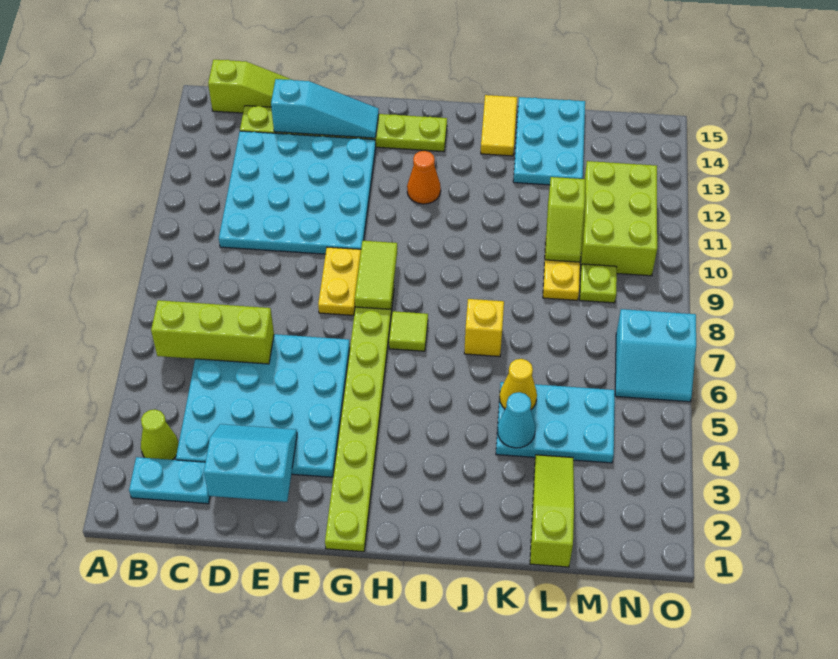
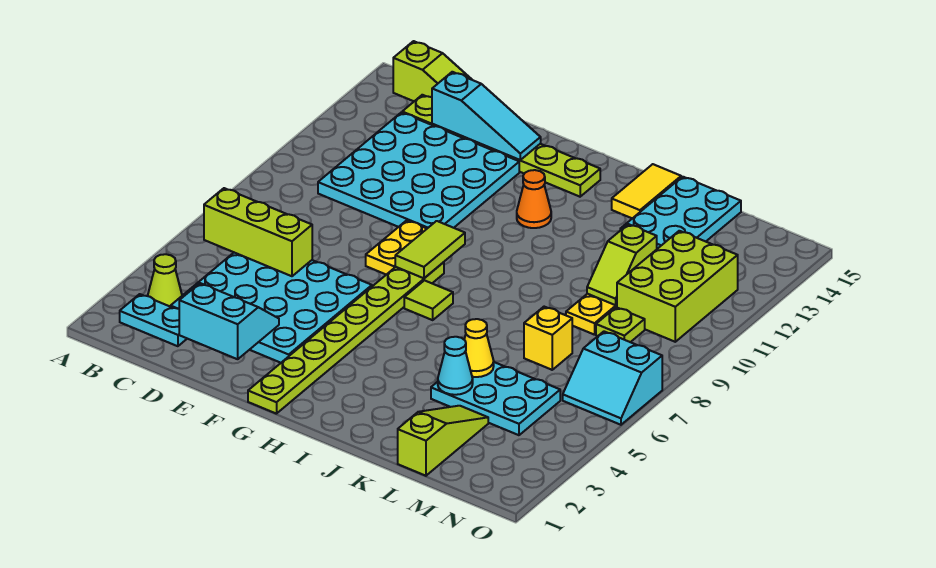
yellow 1x1 brick [464,299,504,356] -> yellow 1x1 brick moved to [524,307,572,370]

